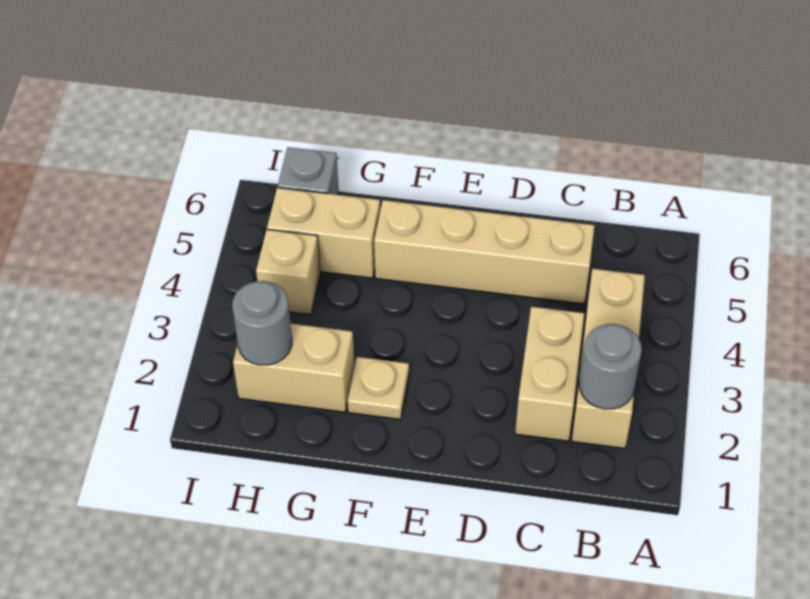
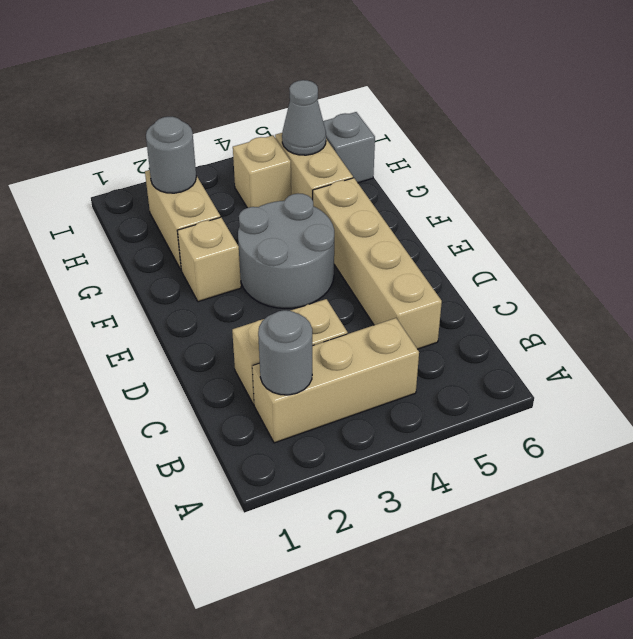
none -> grey 2x2 round brick [238,194,334,308]
tan 1x1 plate [348,357,409,419] -> tan 1x1 brick [177,217,241,302]
none -> grey 1x1 cone [282,80,326,155]

